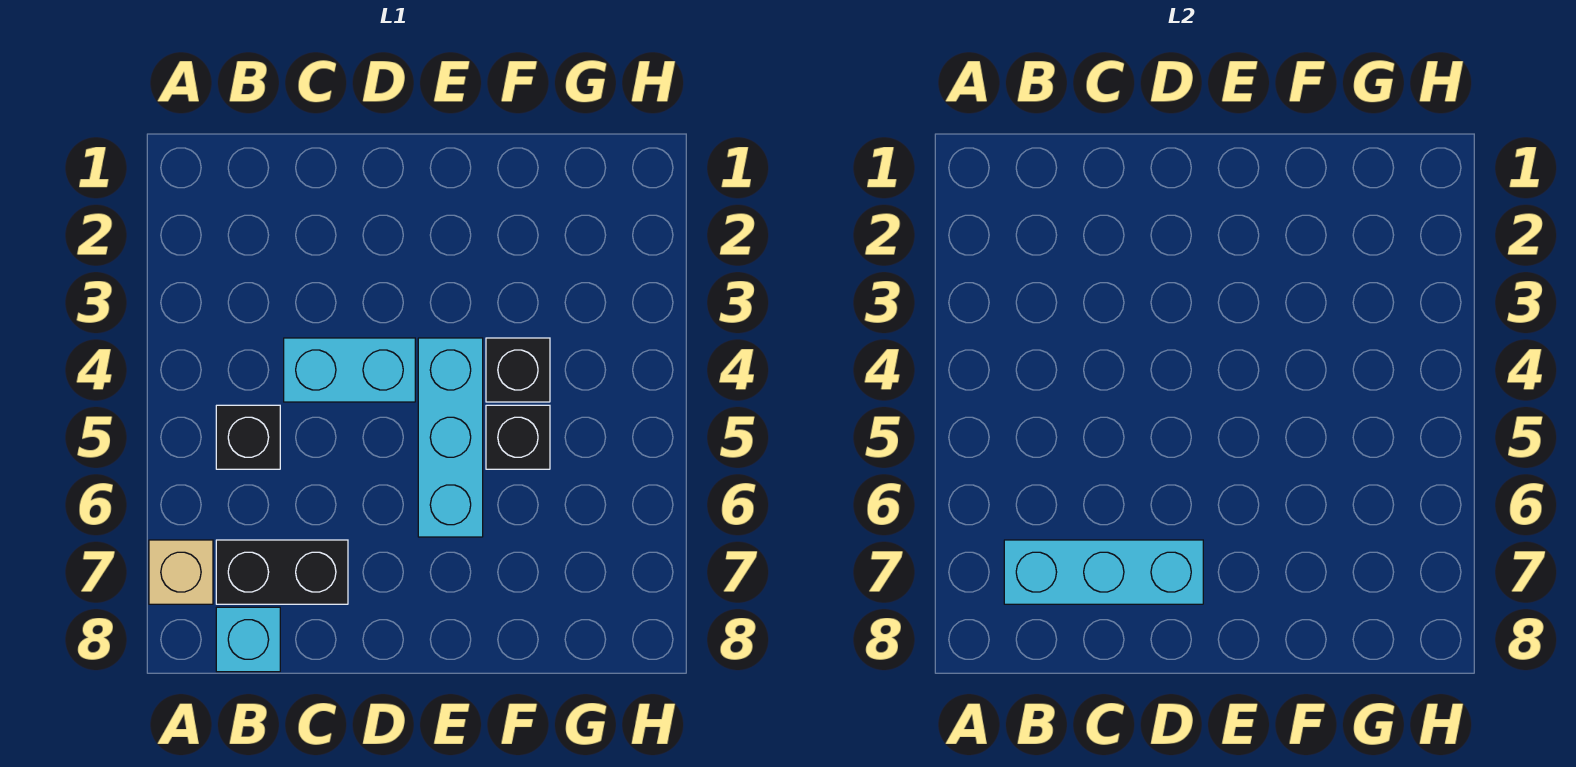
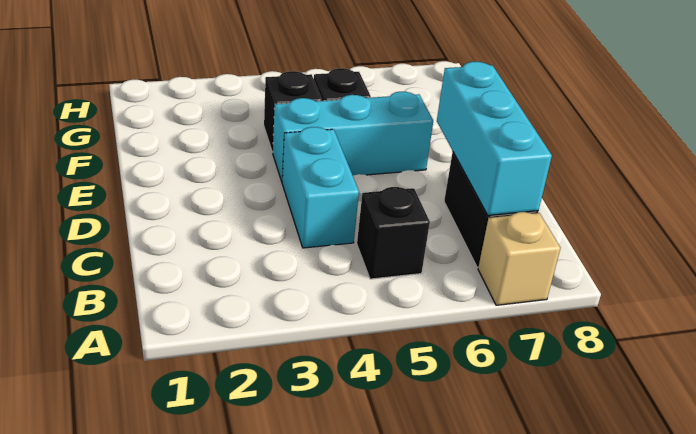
cyan 1x1 brick [216,607,280,672] -> none

